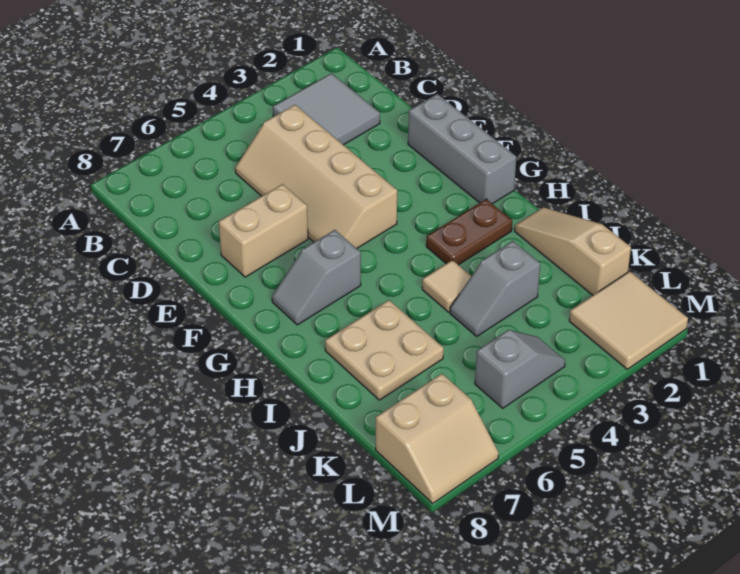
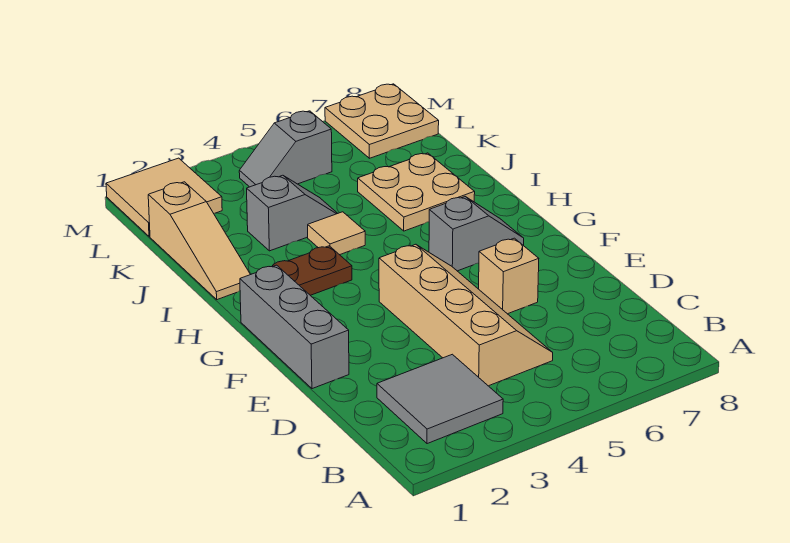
tan 1x2 brick [219,184,308,277] -> tan 1x1 brick [479,238,539,314]
tan 2x2 slope [376,374,499,503] -> tan 2x2 plate [325,84,439,158]

